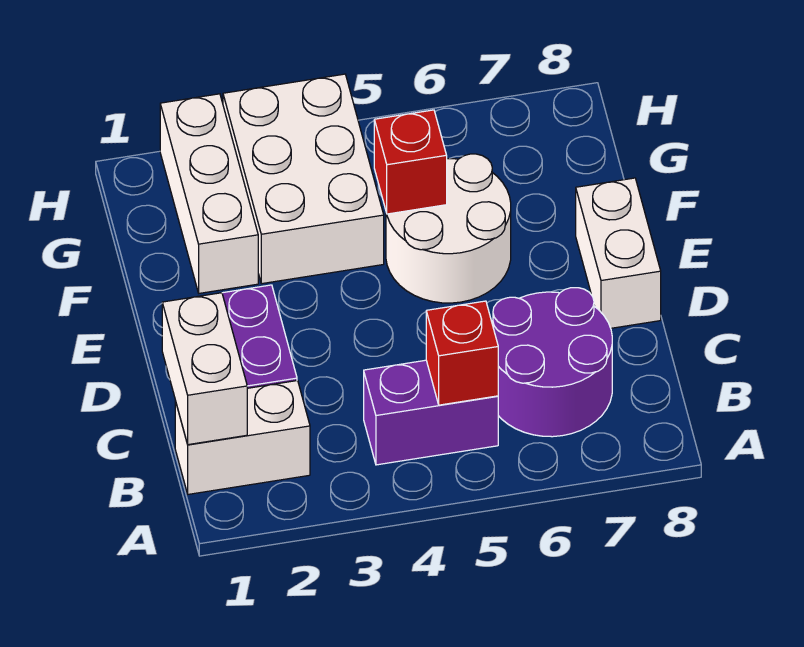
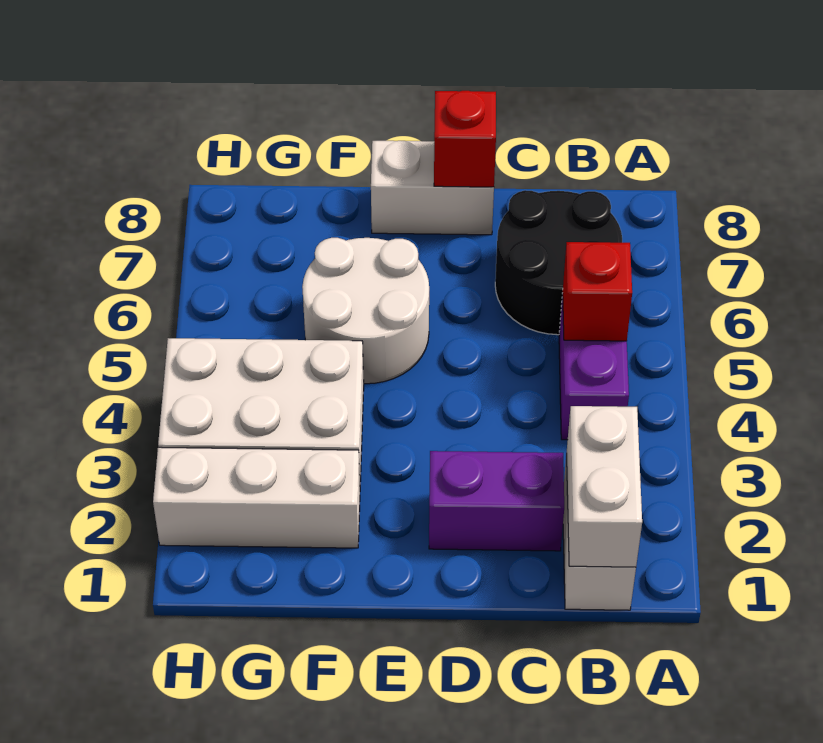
white 1x2 brick [162,293,247,445] -> white 1x2 brick turned to [567,406,642,567]
purple 2x2 round brick [492,288,612,437] -> black 2x2 round brick [495,190,622,335]
red 1x1 brick [374,110,447,214] -> red 1x1 brick moved to [434,91,496,187]

